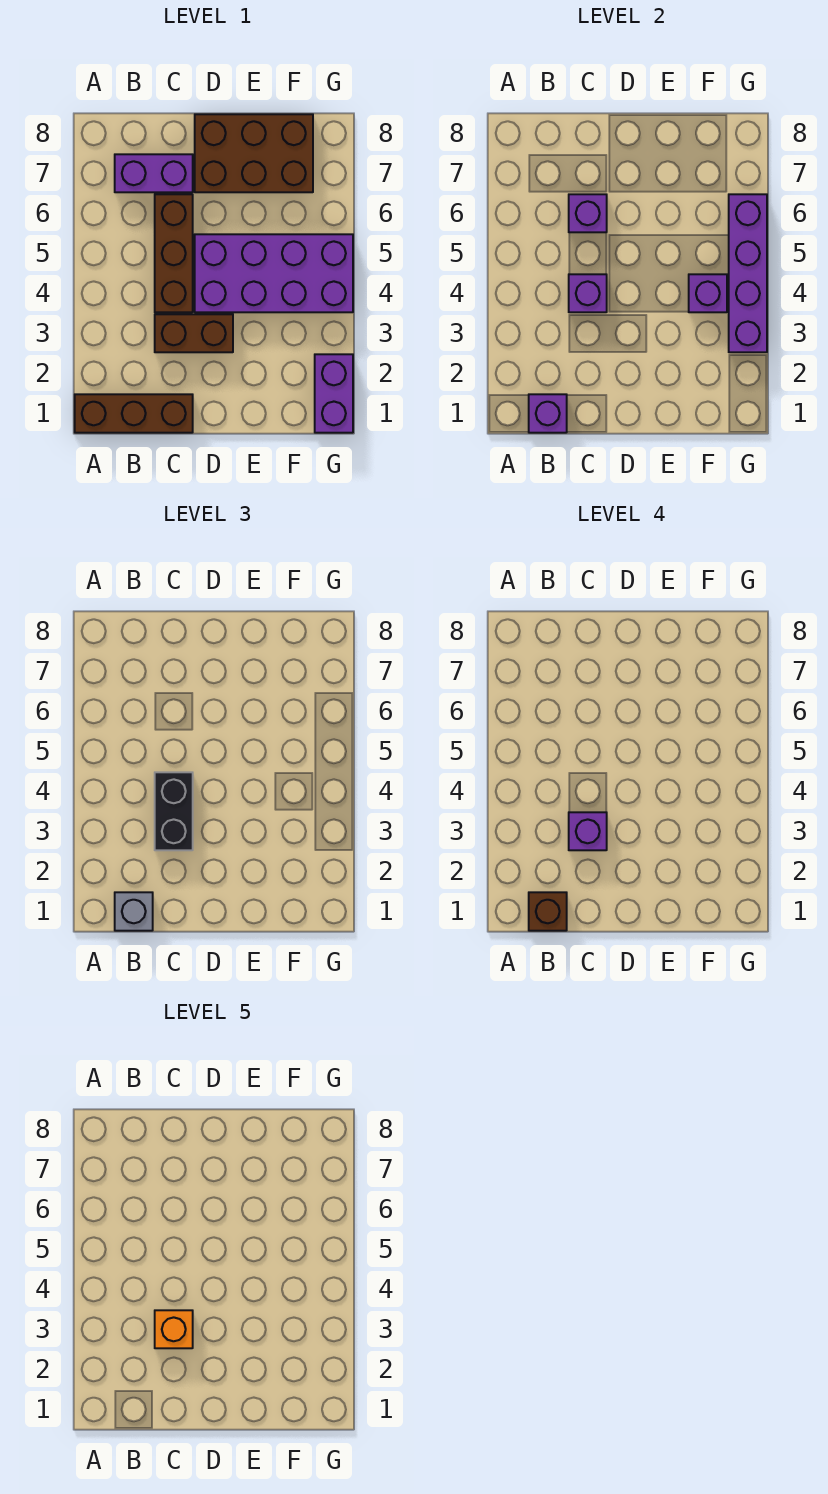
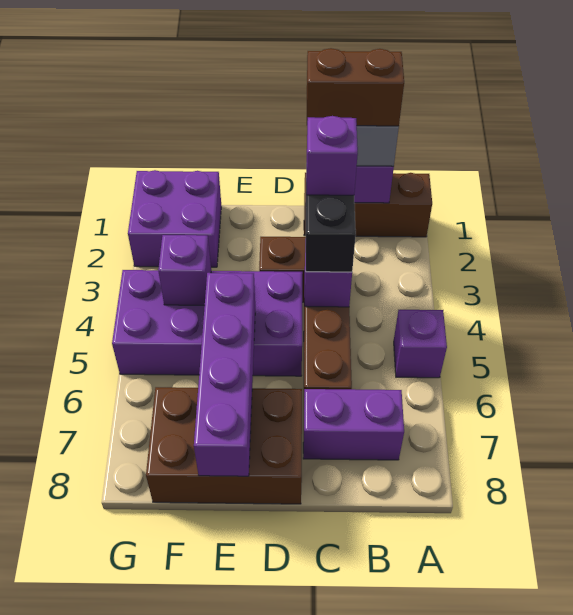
brown 1x1 brick [529,892,567,931] -> brown 1x2 brick [307,48,404,126]
orange 1x1 brick [155,1310,193,1348] -> none
purple 1x1 brick [569,194,607,232] -> purple 1x1 brick moved to [394,310,447,378]
purple 1x2 brick [315,354,353,433] -> purple 2x2 brick [128,170,221,267]
purple 1x4 brick [729,194,767,352] -> purple 1x4 brick moved to [194,273,255,476]

